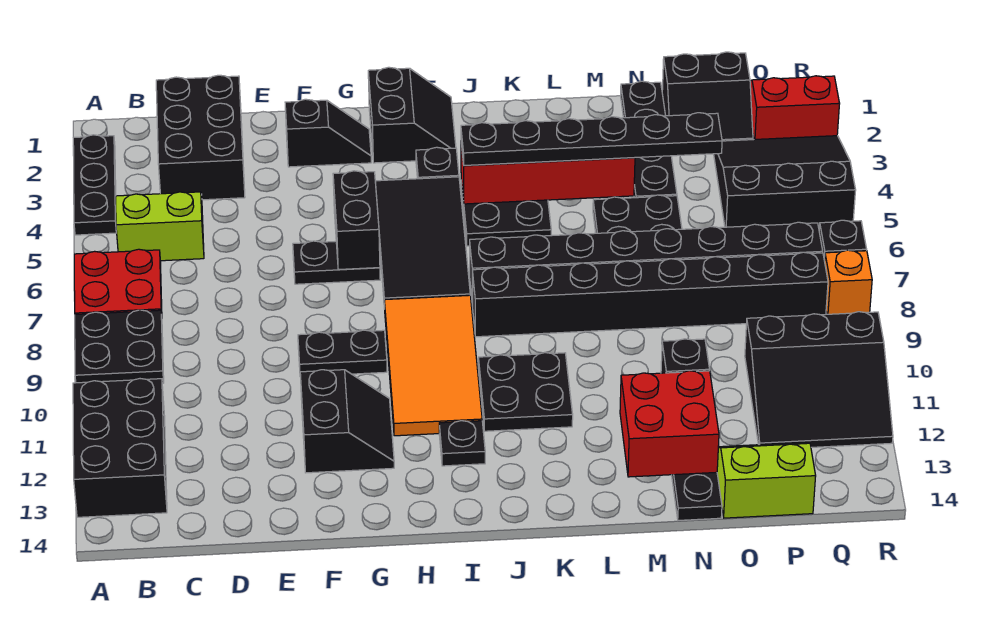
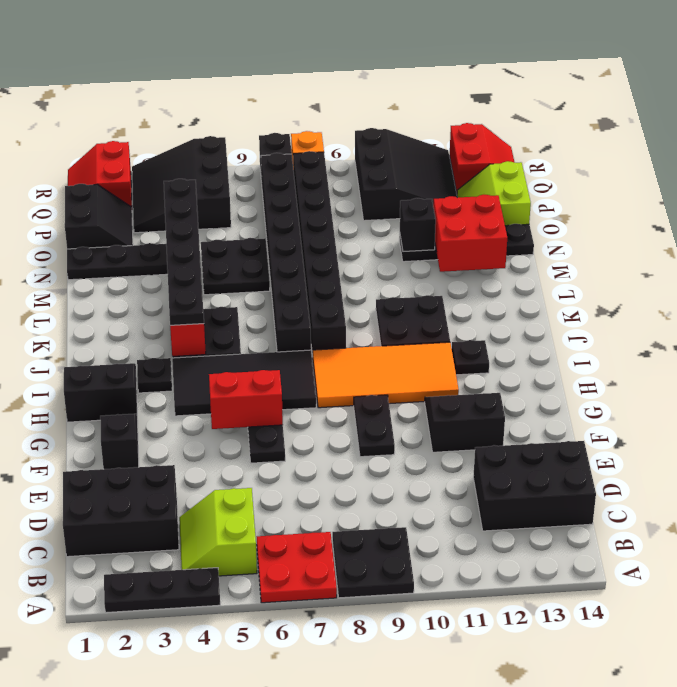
black 2x3 brick [73,379,167,517] -> black 2x3 brick moved to [473,441,596,531]
black 1x2 brick [333,171,380,270] -> red 1x2 brick [209,370,283,429]
none -> red 2x2 slope [450,123,515,193]

